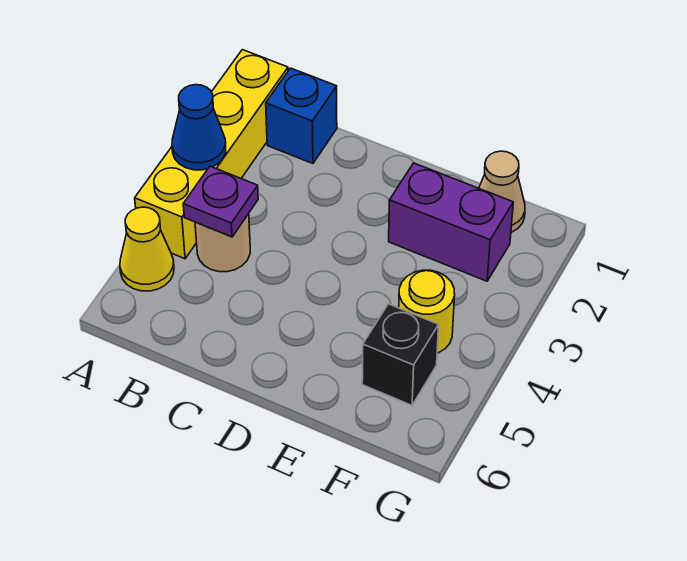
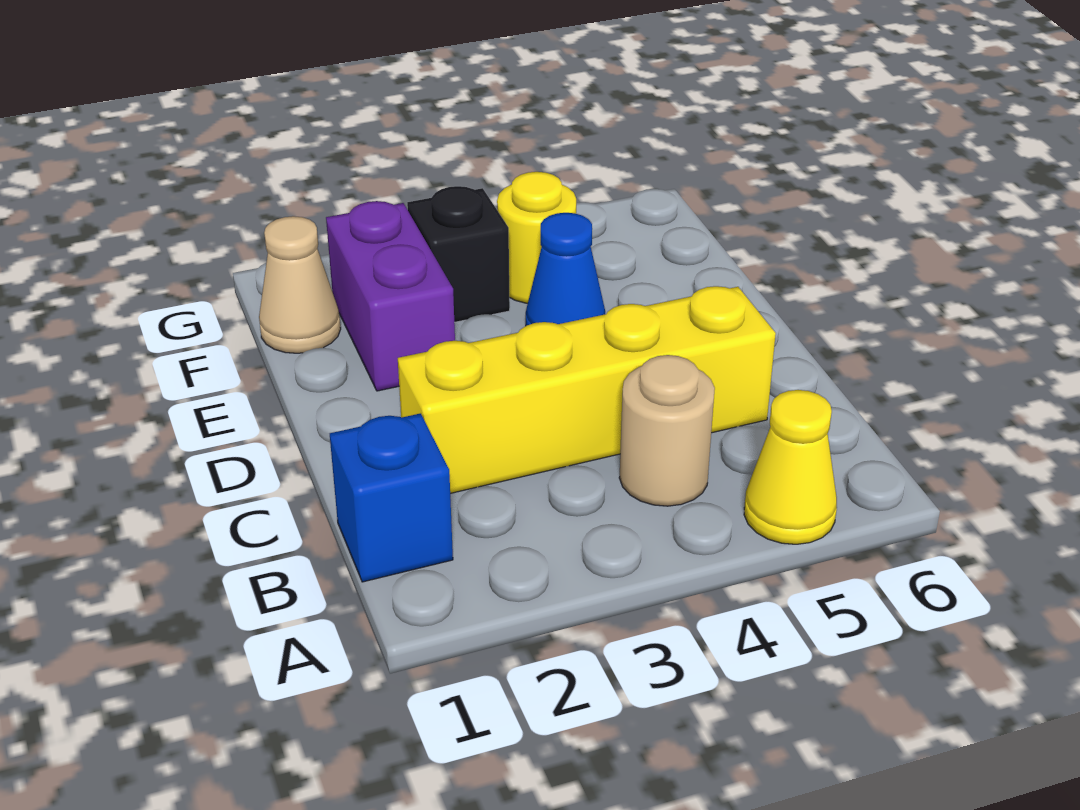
yellow 1x4 brick [135,50,288,259] -> yellow 1x4 brick moved to [398,286,776,493]
blue 1x1 cone [172,85,226,170] -> blue 1x1 cone moved to [526,213,605,326]
purple 1x1 plate [183,166,258,237] -> none
black 1x1 brick [362,304,439,405] -> black 1x1 brick moved to [407,186,510,322]

